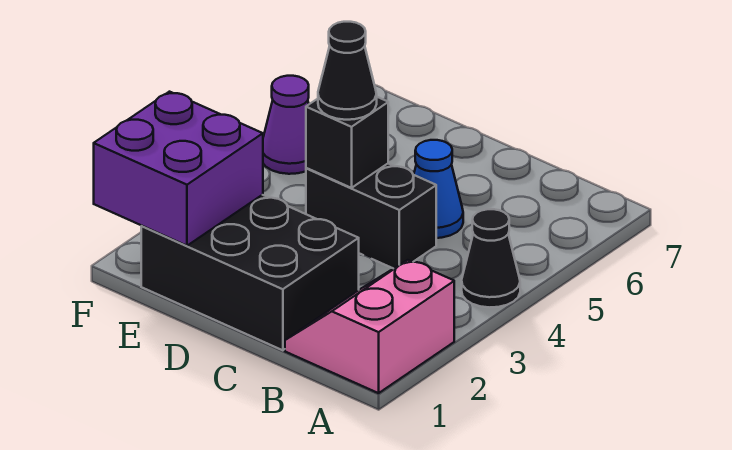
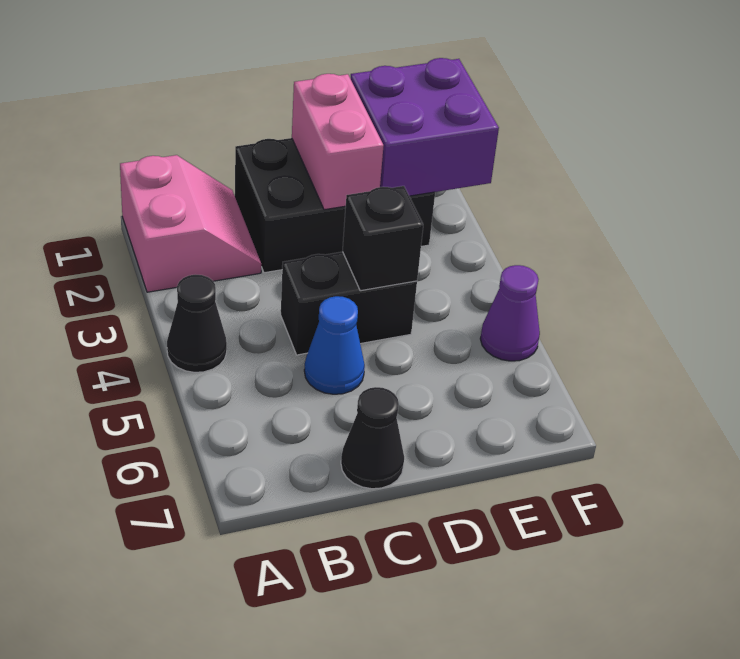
none -> pink 1x2 brick [292,74,384,210]
black 1x1 cone [318,22,377,120] -> black 1x1 cone moved to [341,387,404,489]

